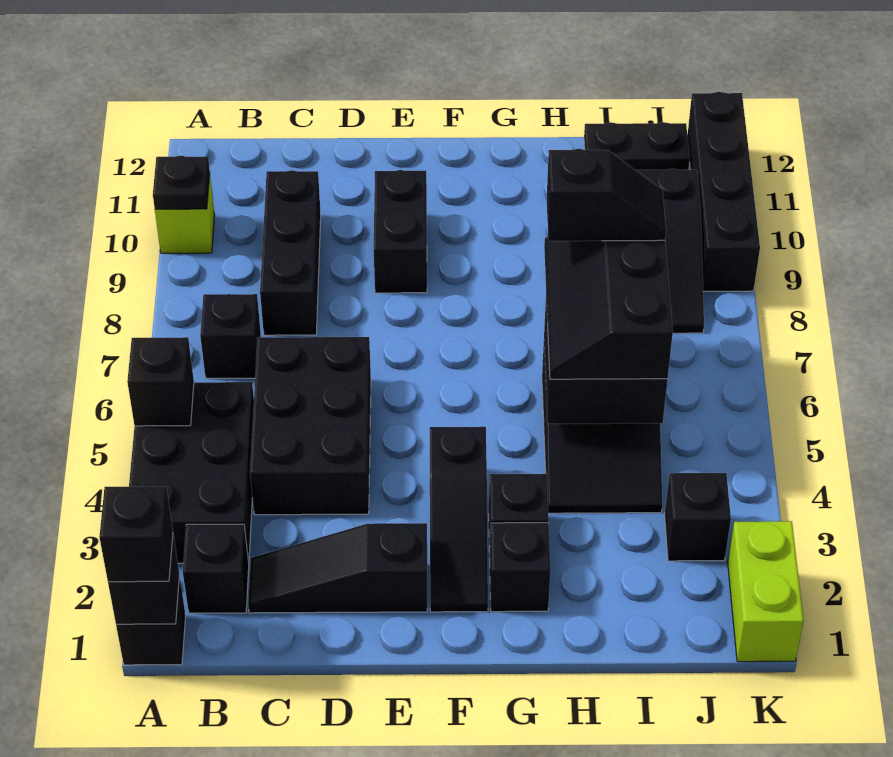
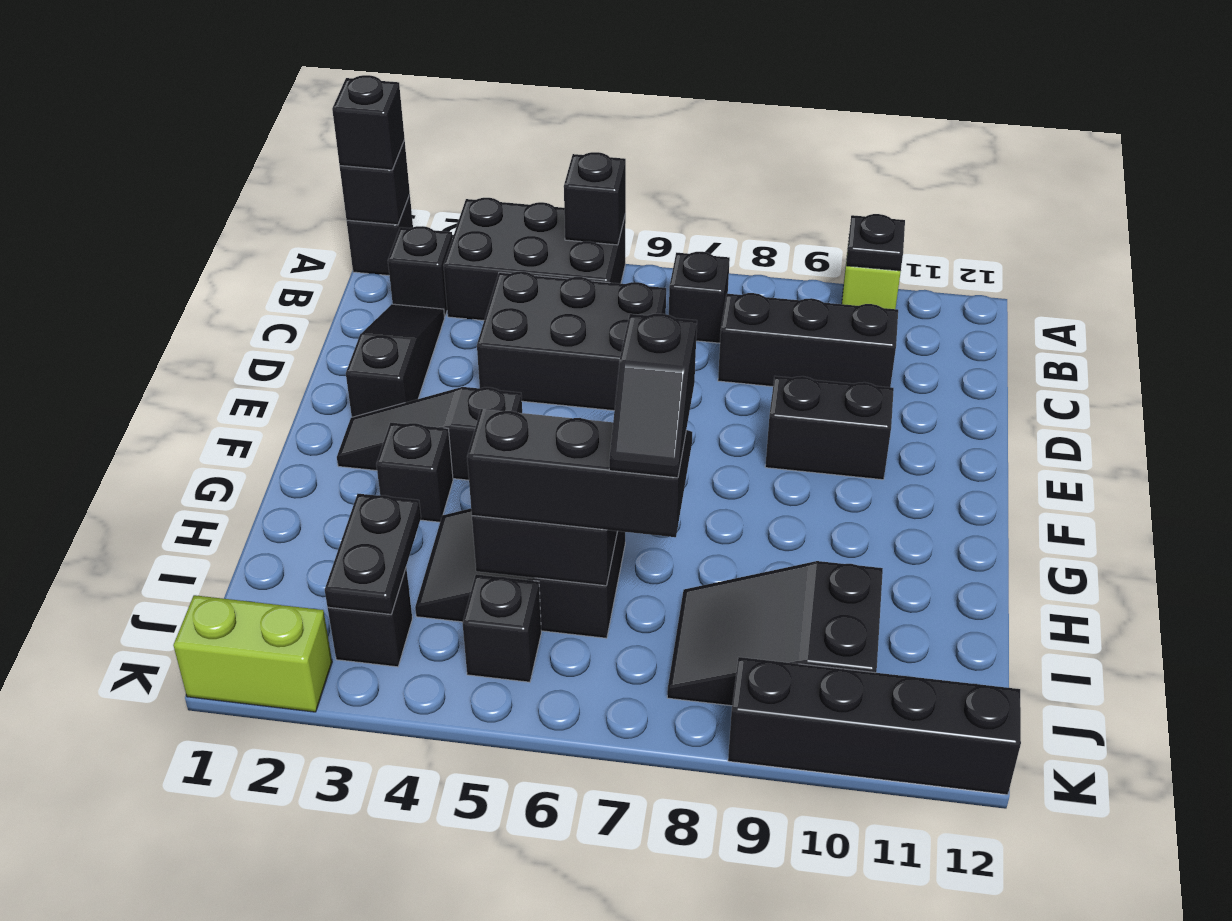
black 1x1 brick [490,523,551,612] -> black 1x1 brick moved to [463,574,541,682]
black 1x2 plate [584,122,690,170] -> black 1x2 plate moved to [325,494,421,614]

